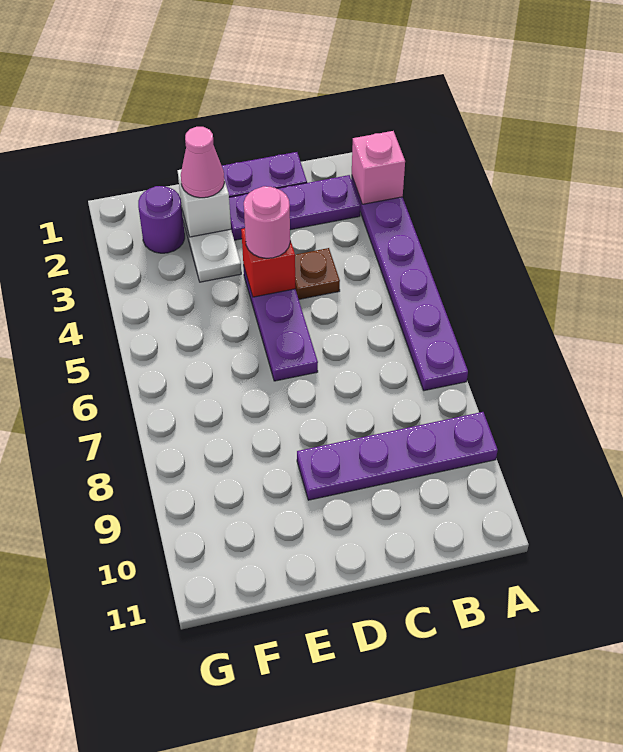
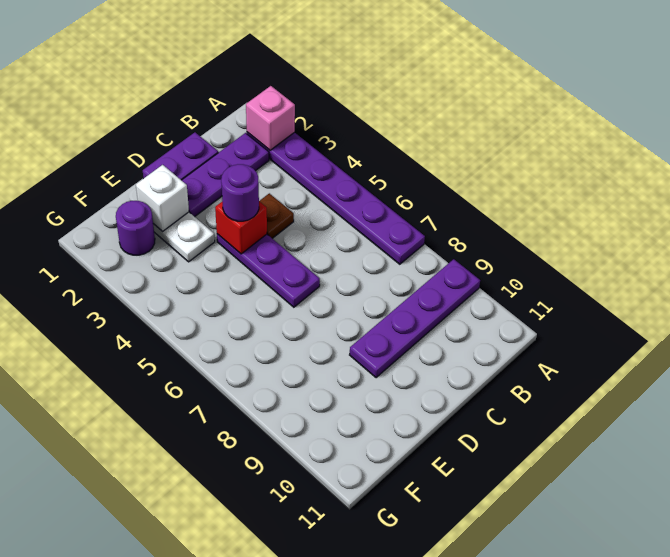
pink 1x1 round brick [244,186,290,258] -> purple 1x1 round brick [221,164,259,221]
pink 1x1 cone [181,127,225,198] -> none

